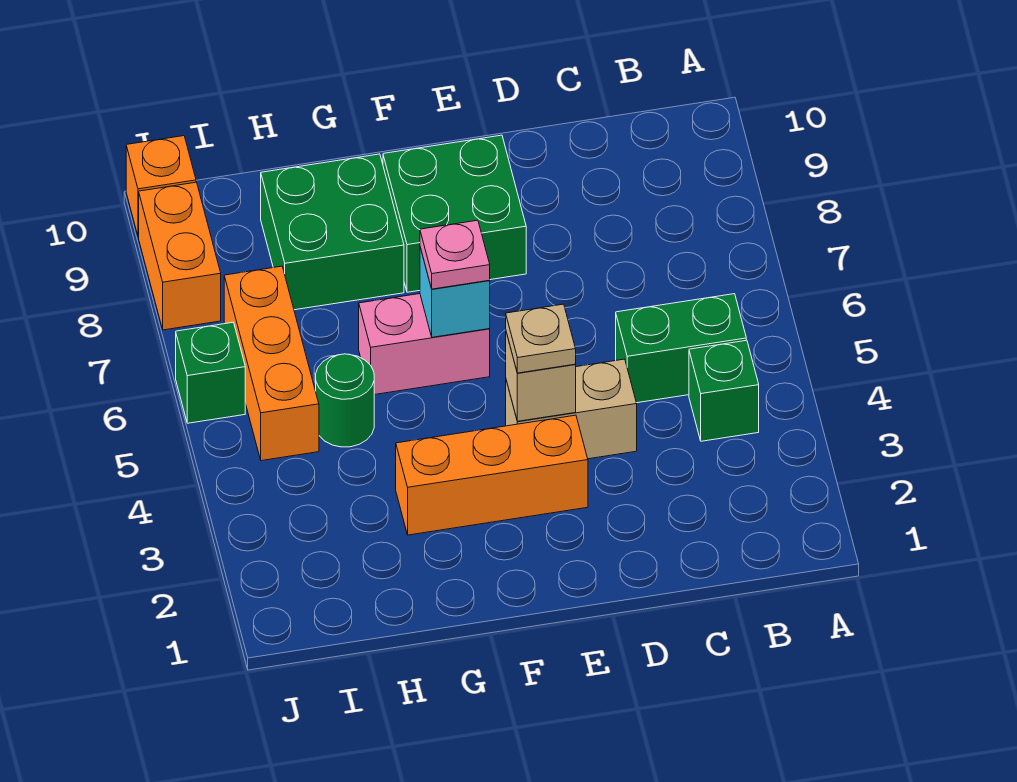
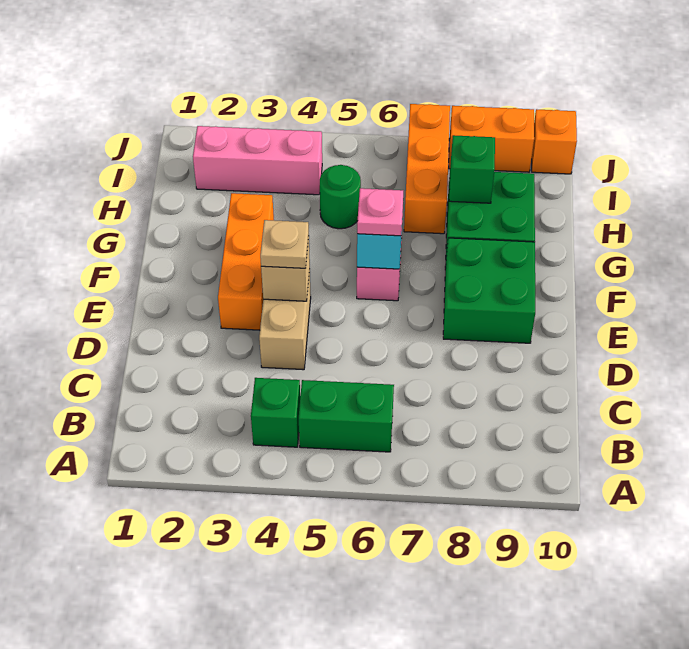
green 1x2 brick [616,294,746,403] -> green 1x2 brick turned to [299,380,394,452]
none -> pink 1x3 brick [193,126,322,195]
orange 1x3 brick [224,266,319,461] -> orange 1x3 brick turned to [404,104,450,234]
green 1x1 brick [176,322,245,423] -> green 1x1 brick moved to [449,135,495,203]

